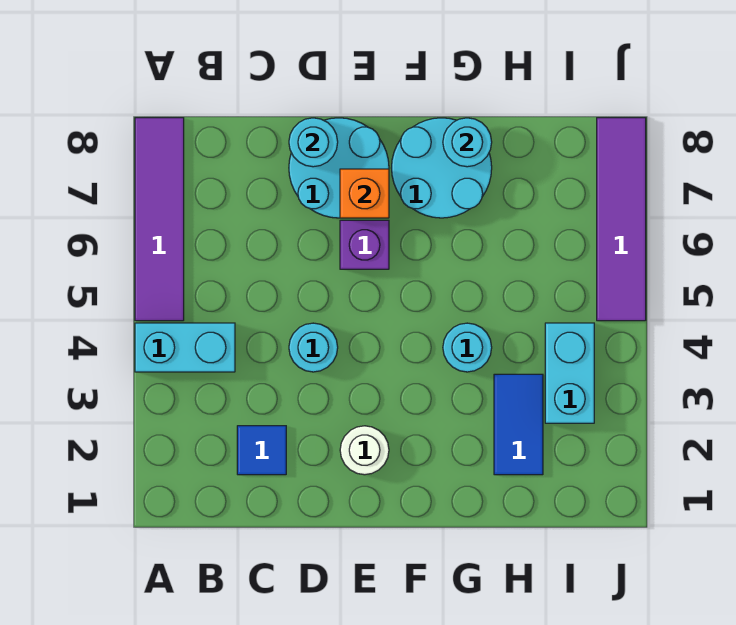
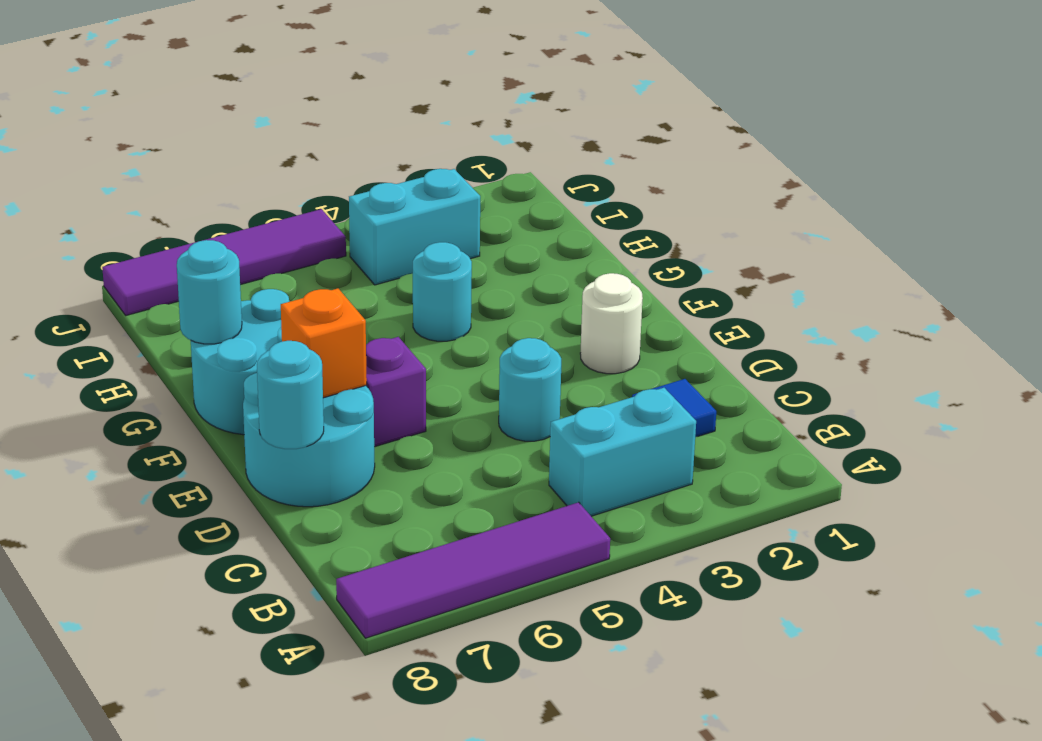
cyan 1x2 brick [135,323,235,372] -> cyan 1x2 brick turned to [549,388,696,516]
blue 1x2 tile [494,374,543,475] -> none

